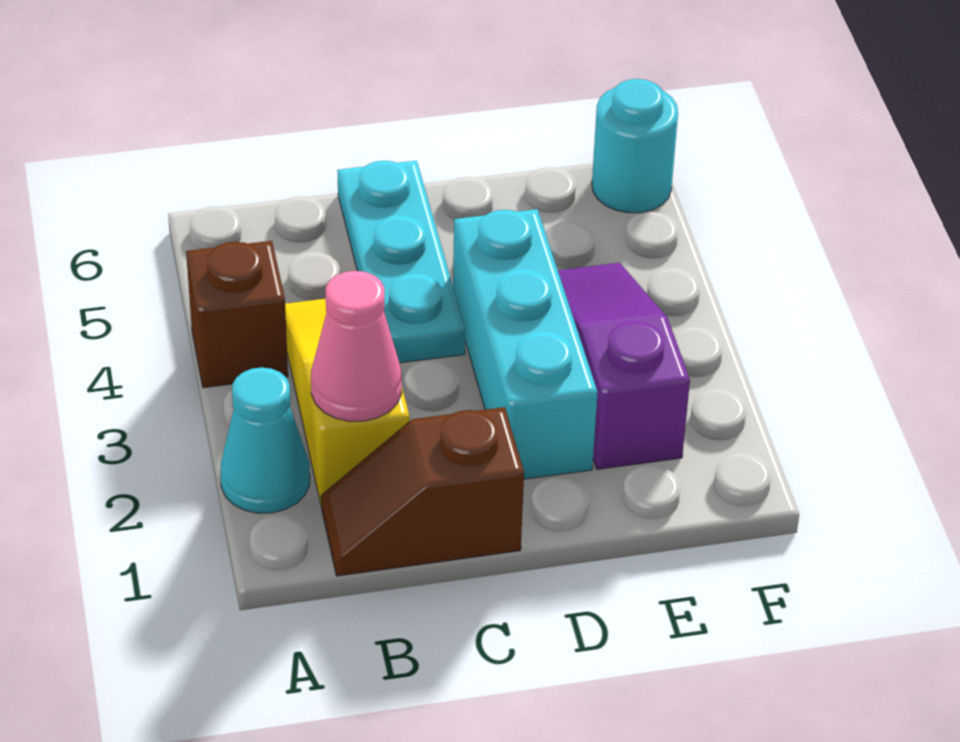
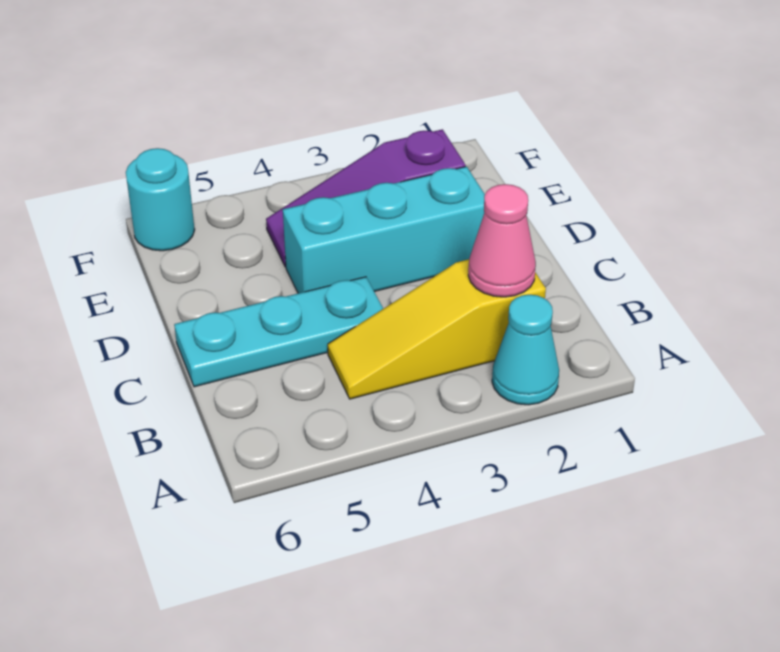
brown 1x1 brick [186,241,288,388] -> none
brown 1x2 slope [321,407,524,576] -> none

